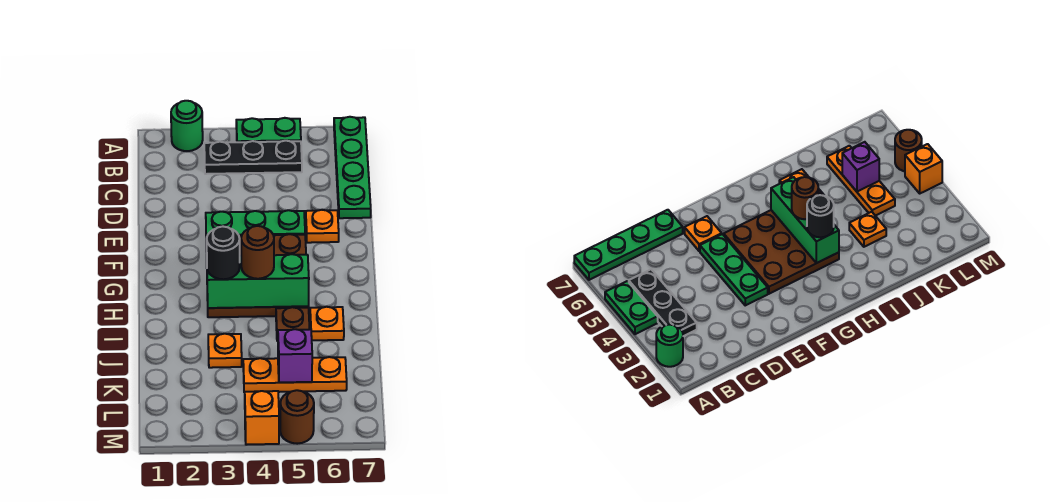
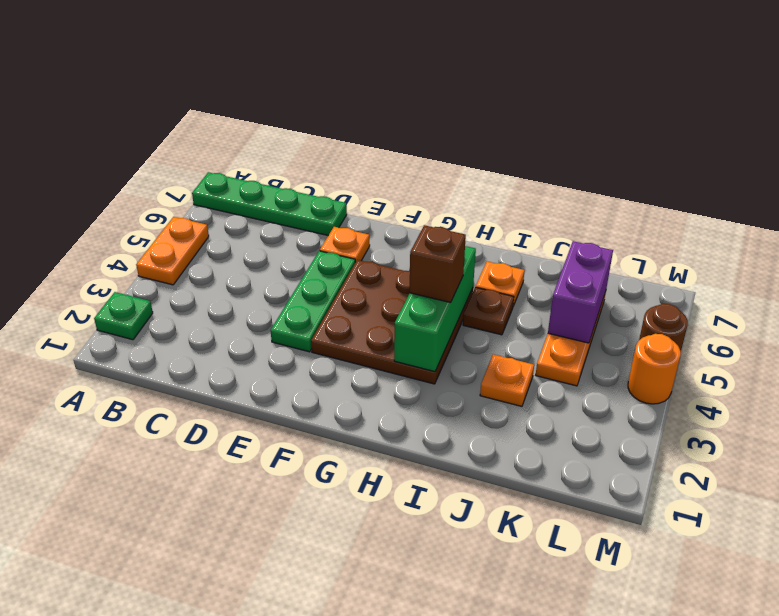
green 1x1 round brick [171,101,203,151] -> green 1x1 plate [94,292,153,340]
green 1x2 plate [236,118,301,142] -> orange 1x2 plate [136,217,209,285]
black 1x3 plate [204,141,302,174] -> none
black 1x1 round brick [206,227,240,279] -> none
brown 1x1 round brick [241,226,274,279] -> brown 1x1 brick [410,225,466,303]
purple 1x1 brick [278,329,312,382] -> purple 1x2 brick [548,241,613,343]
orange 1x1 brick [245,391,279,445] -> orange 1x1 round brick [628,334,681,404]

